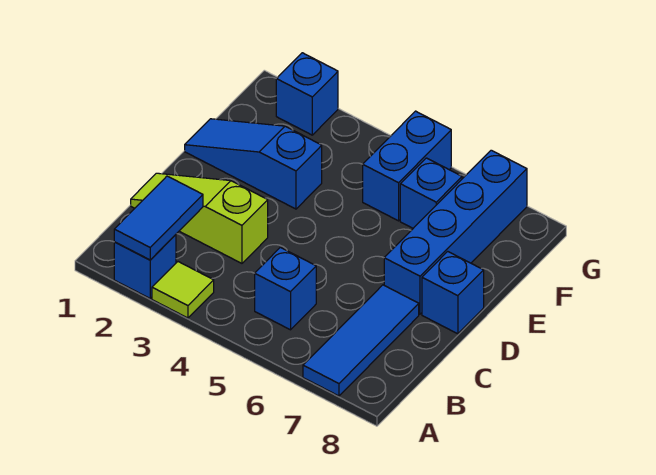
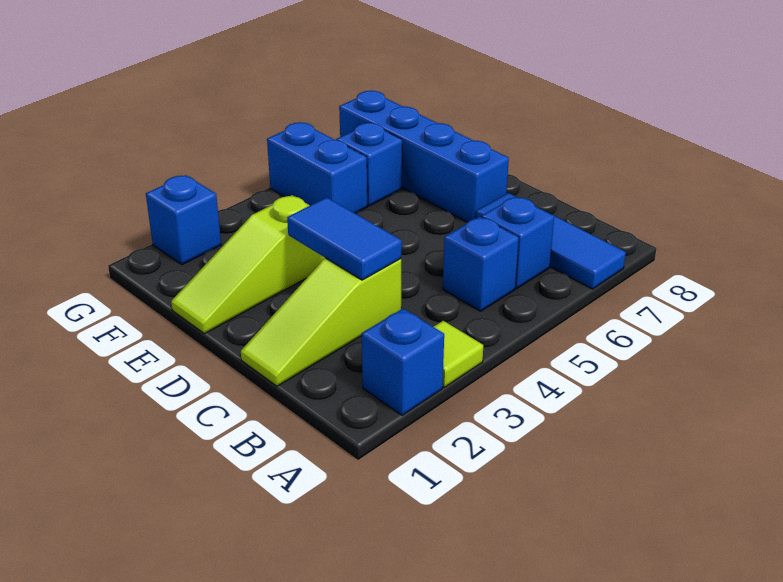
blue 1x2 tile [114,176,203,260] -> blue 1x2 tile moved to [287,197,402,280]
blue 1x1 brick [422,251,484,334] -> blue 1x1 brick moved to [482,196,554,288]
blue 1x3 slope [185,119,322,209] -> lime 1x3 slope [171,195,325,334]

